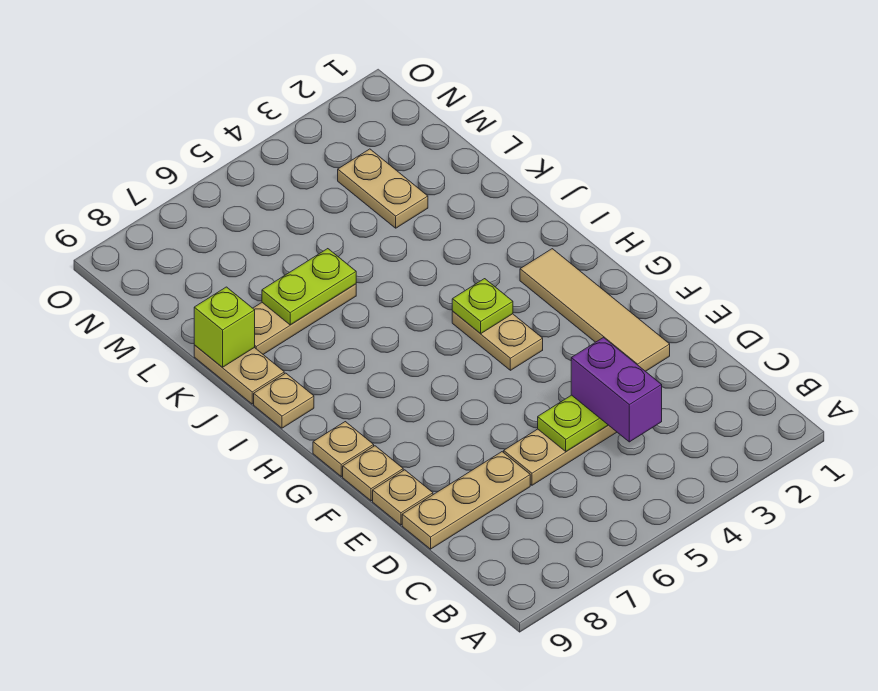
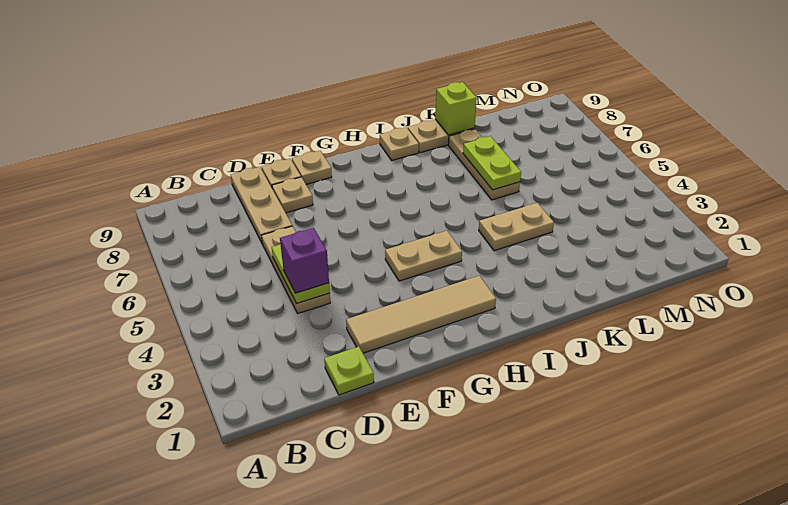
purple 1x2 brick [571,338,662,442] -> purple 1x1 brick [280,228,329,293]
tan 1x1 plate [313,422,374,477] -> tan 1x1 plate moved to [272,177,313,213]
lime 1x1 plate [452,279,513,334] -> lime 1x1 plate moved to [324,347,374,395]
tan 1x2 plate [338,149,428,228] -> tan 1x2 plate moved to [479,203,554,251]

